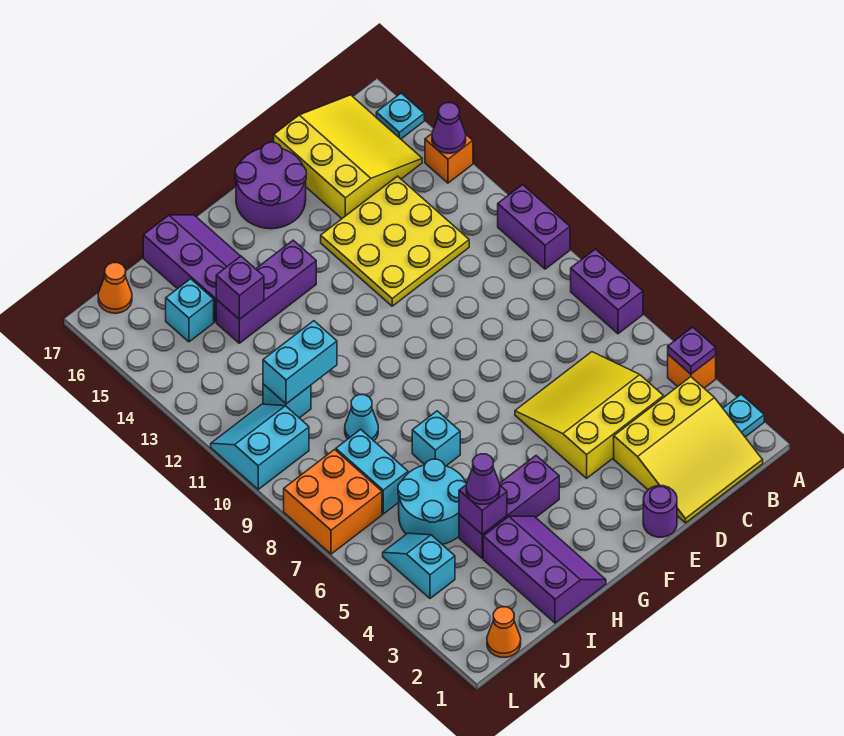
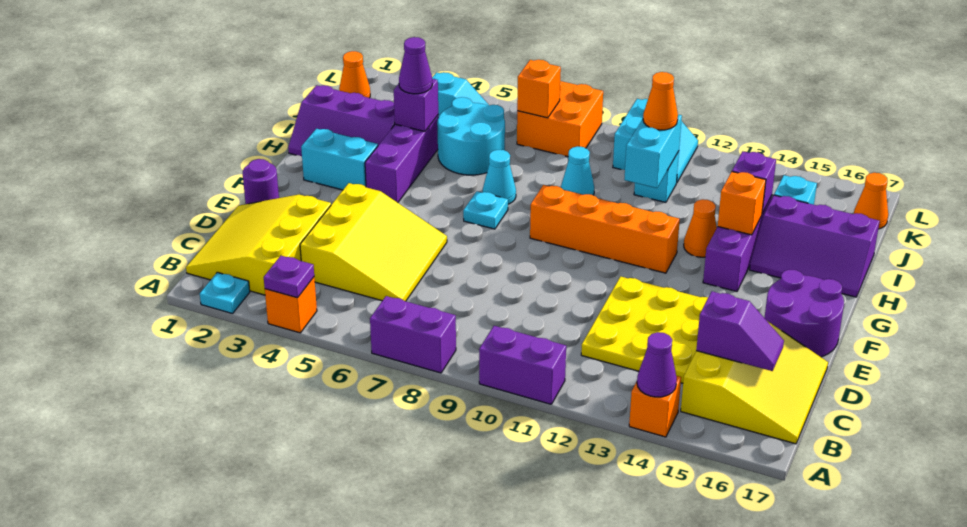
cyan 1x1 plate [376,93,424,139] -> cyan 1x1 plate moved to [463,191,508,229]
yellow 3x3 slope [274,95,422,218] -> yellow 3x3 slope turned to [681,321,828,444]
none -> purple 1x2 slope [696,291,784,371]
none -> orange 1x4 brick [530,185,680,273]
cyan 1x1 brick [412,411,460,466] -> cyan 1x1 cone [483,150,516,204]
none -> orange 1x1 cone [684,199,717,257]
none -> orange 1x1 brick [718,172,766,235]
cyan 1x2 brick [336,429,408,514] -> cyan 1x2 brick moved to [301,129,378,190]
none -> orange 1x1 cone [643,72,678,130]
none -> orange 1x1 brick [517,60,561,118]

